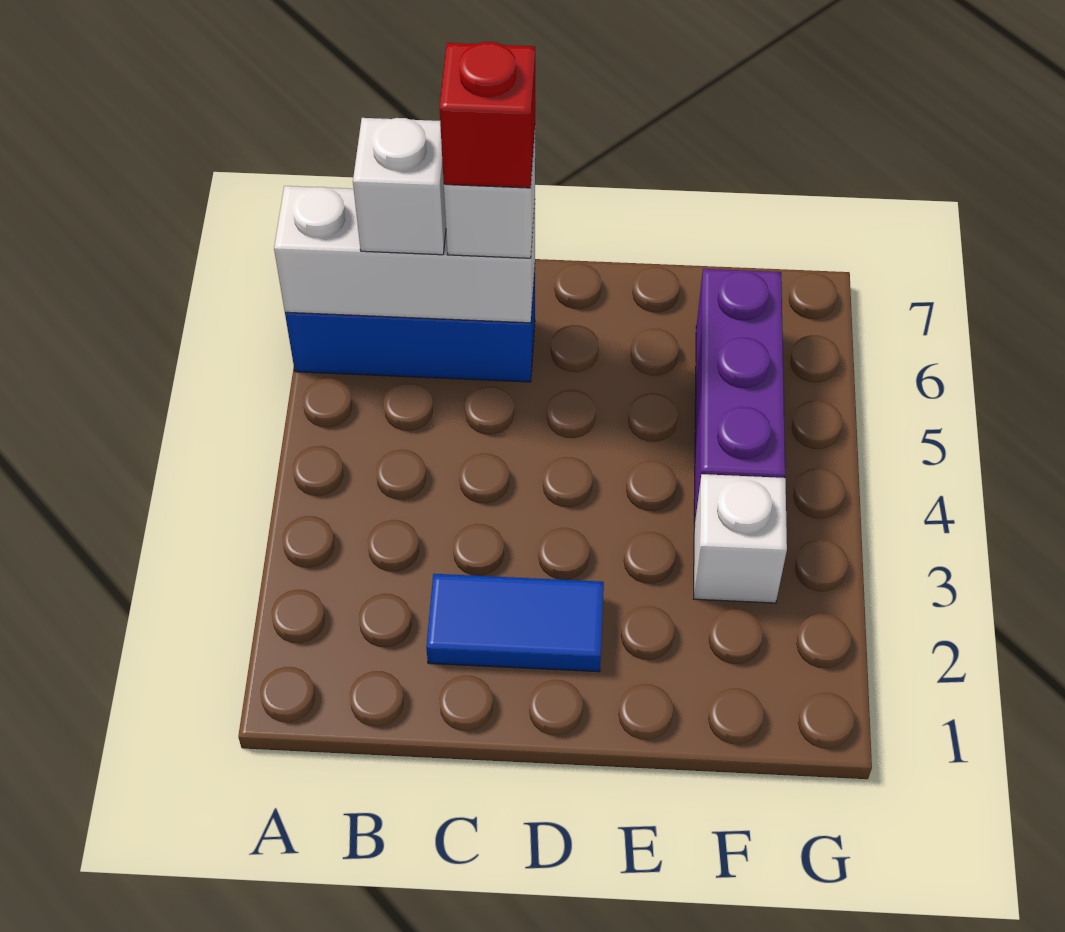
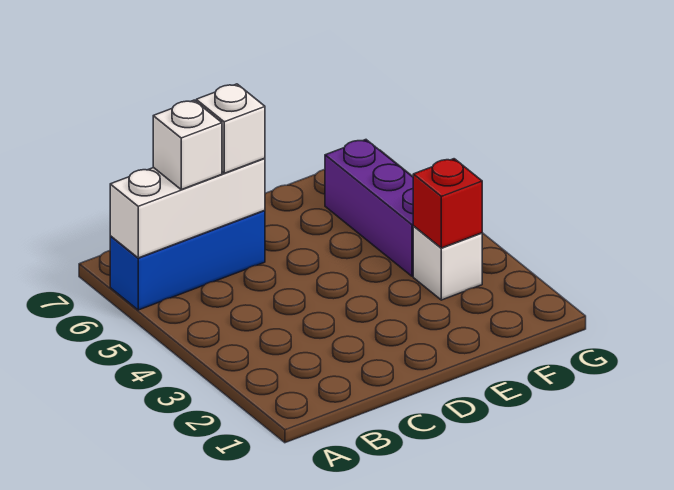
blue 1x2 tile [426,574,604,672] -> none
red 1x1 brick [439,42,535,188] -> red 1x1 brick moved to [413,159,482,248]

